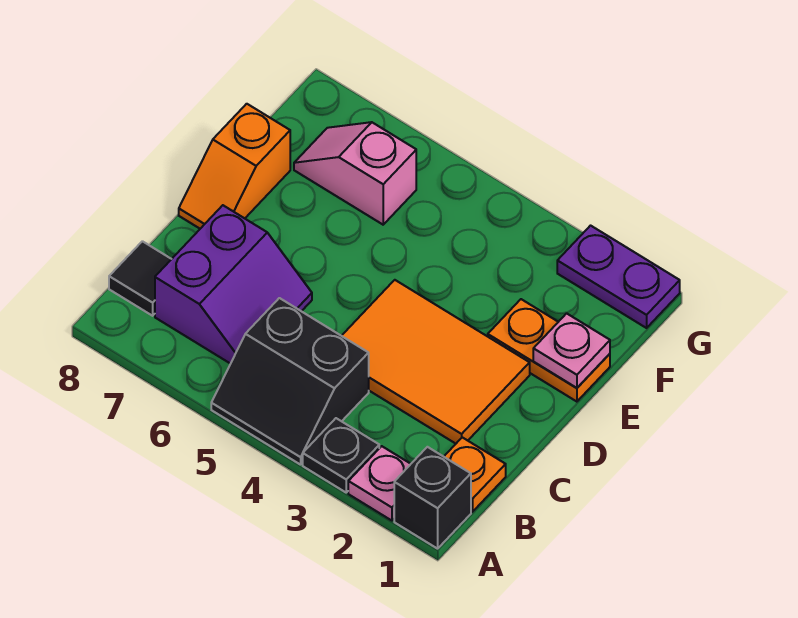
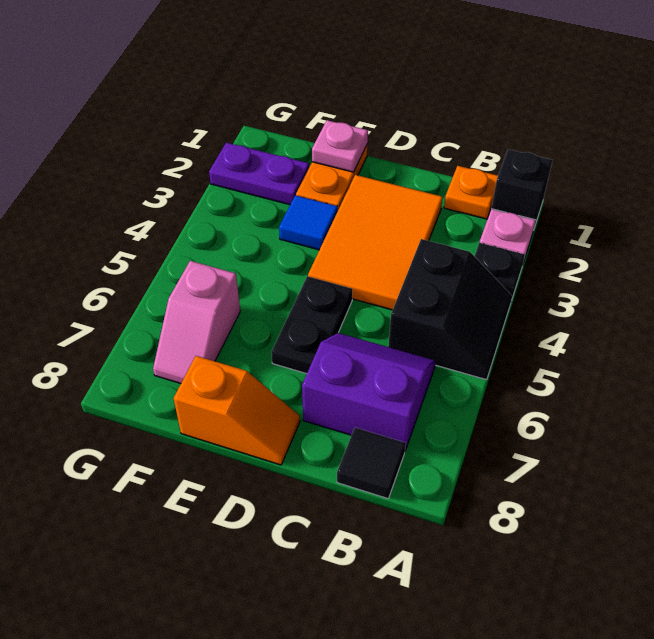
none -> black 1x2 plate [271,276,353,374]
none -> blue 1x1 tile [279,195,338,250]
purple 1x2 plate [557,226,680,328] -> purple 1x2 plate turned to [209,143,309,205]

